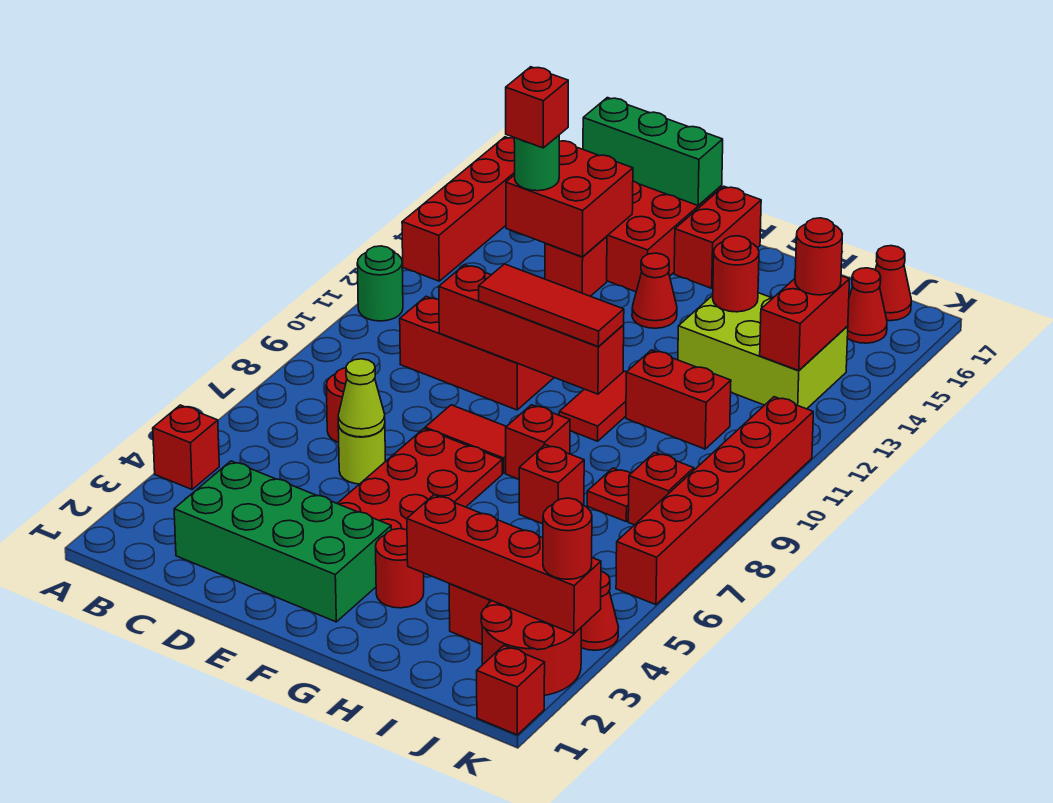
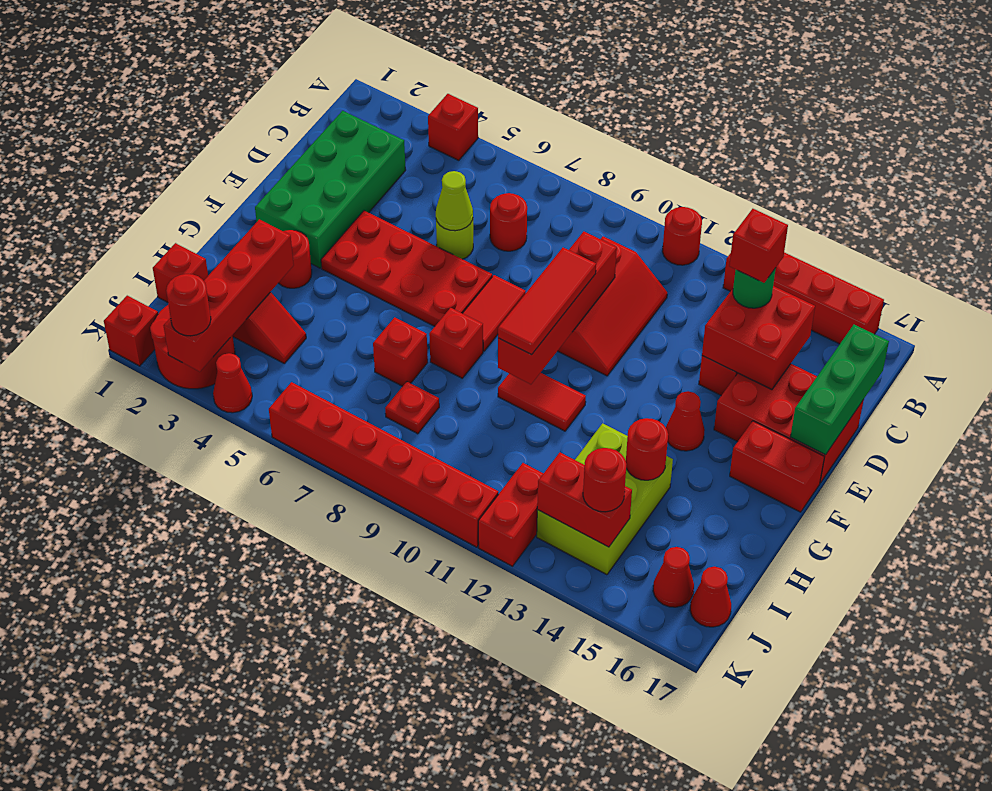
green 1x1 round brick [357,246,403,321] -> red 1x1 round brick [662,207,702,265]
red 1x2 brick [626,350,731,449] -> red 1x2 brick moved to [478,463,543,566]
red 1x1 brick [628,453,694,525] -> red 1x1 brick moved to [153,243,208,302]

